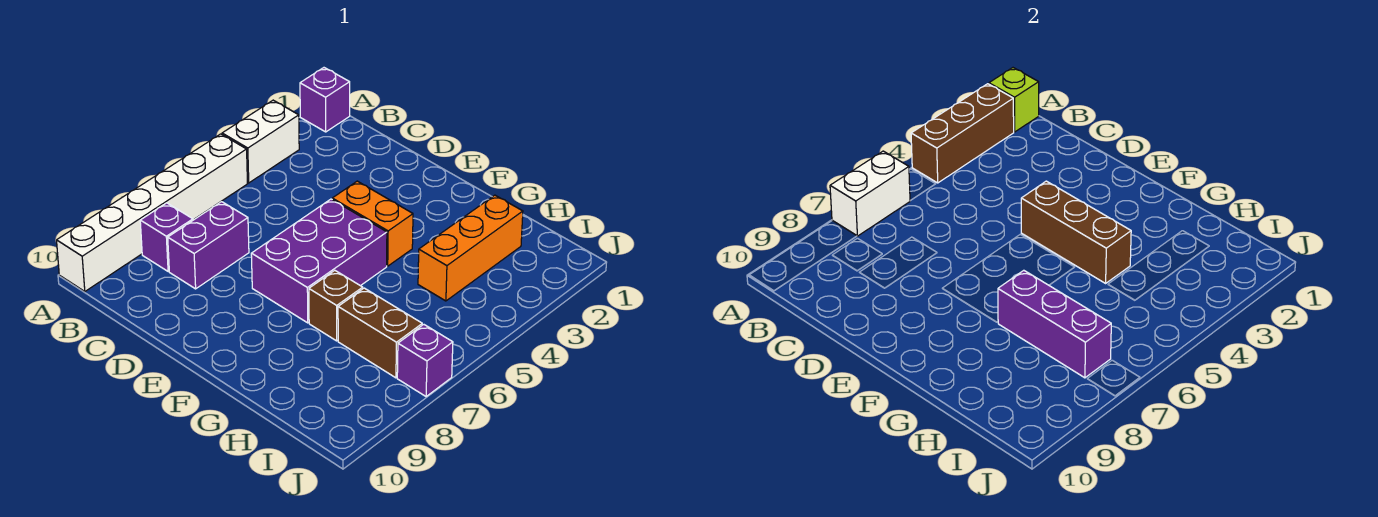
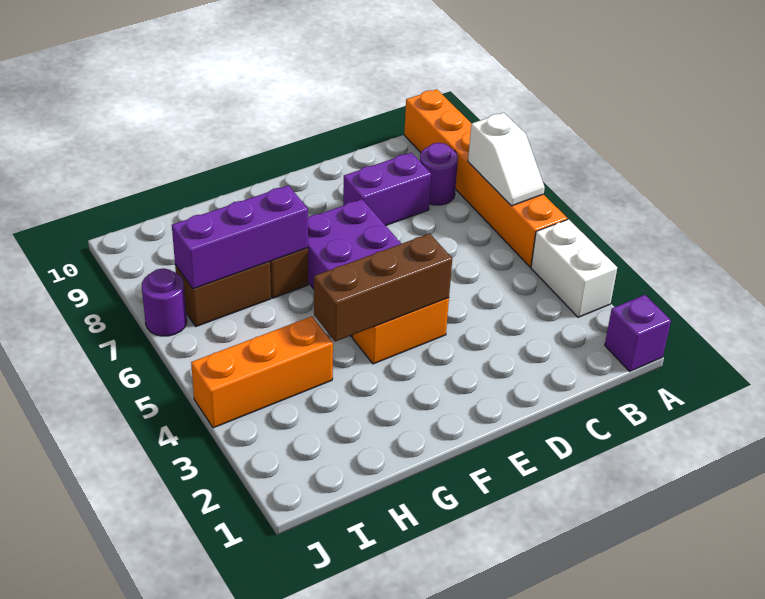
lime 1x1 brick [989,68,1039,132] -> none
brown 1x3 brick [911,84,1014,183] -> none
white 1x6 brick [57,134,247,291] -> orange 1x6 brick [404,89,567,267]
white 1x2 brick [830,151,910,236] -> white 1x2 slope [468,113,545,206]
purple 1x1 brick [140,203,193,271] -> purple 1x1 round brick [420,143,458,205]
purple 1x2 brick [168,202,249,289] -> purple 1x2 brick turned to [343,153,431,226]
orange 1x3 brick [418,195,523,301] -> orange 1x3 brick turned to [191,316,333,428]
purple 1x1 brick [397,325,453,397] -> purple 1x1 round brick [142,268,187,336]

